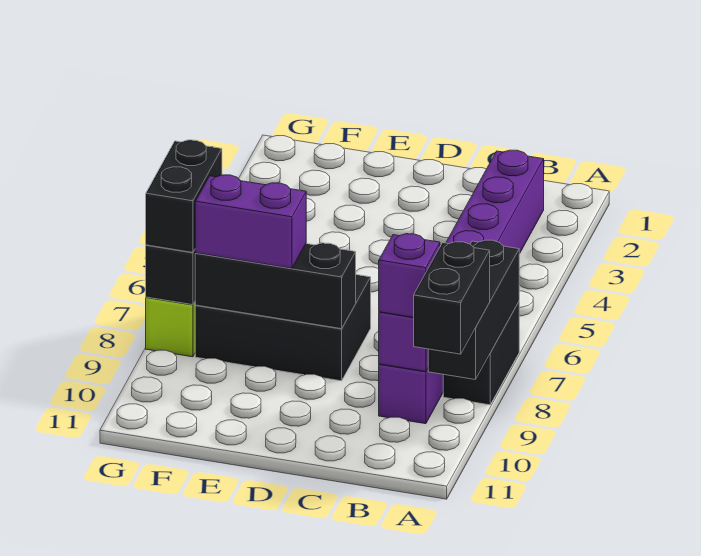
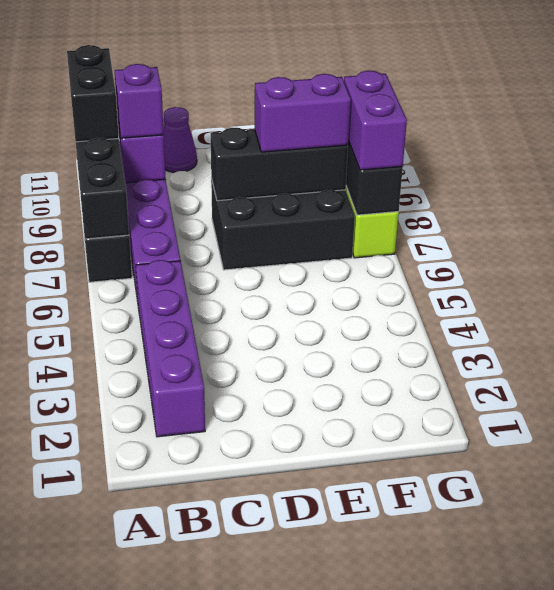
none -> purple 1x1 cone [163,107,197,172]
black 1x2 brick [146,140,222,252] -> purple 1x2 brick [344,71,407,170]

